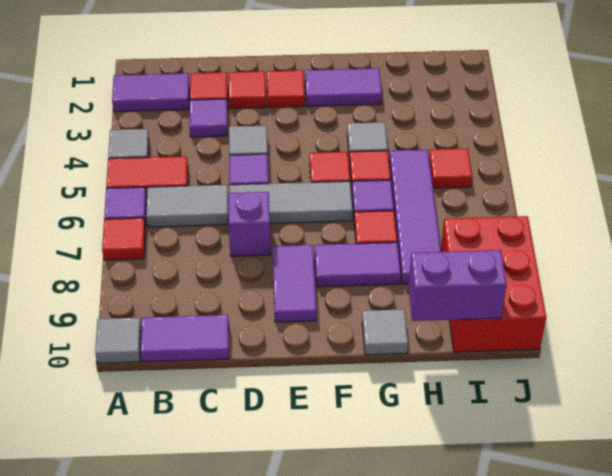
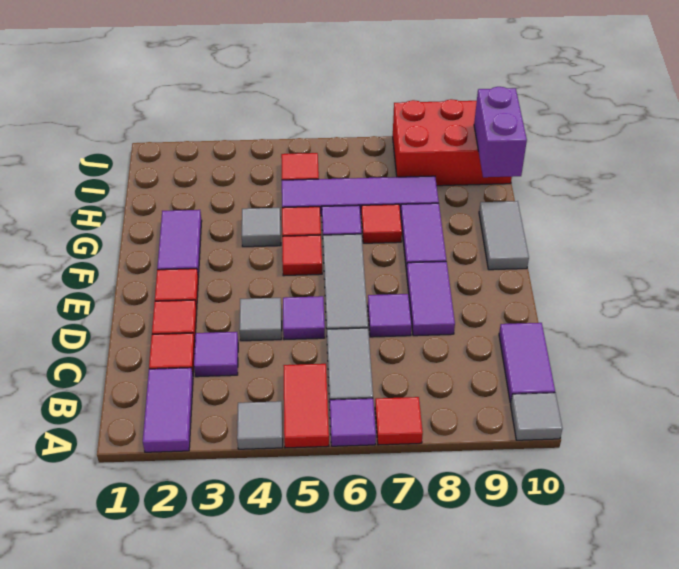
purple 1x1 brick [228,192,271,256] -> purple 1x1 tile [368,294,412,337]
purple 1x2 tile [272,245,316,322] -> purple 1x2 tile turned to [407,262,455,336]
grey 1x1 tile [362,309,408,355] -> grey 1x2 tile [479,201,529,270]

